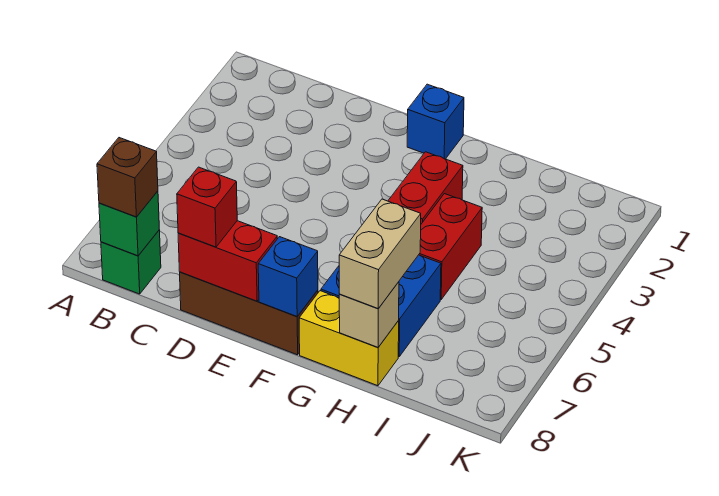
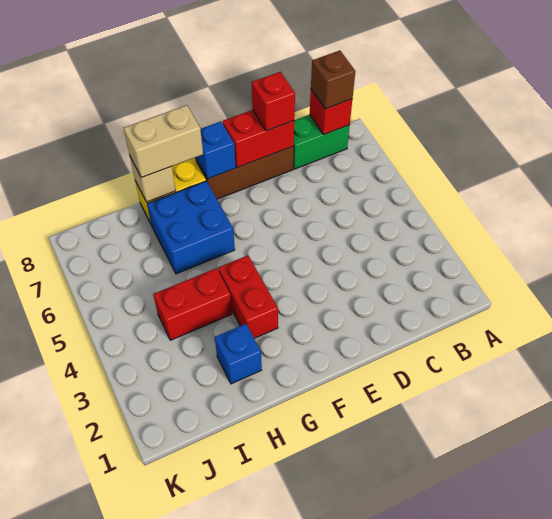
green 1x1 brick [101,230,161,294] -> green 1x2 brick [293,115,350,169]
green 1x1 brick [99,191,159,256] -> red 1x1 brick [310,89,352,135]
blue 1x1 brick [407,84,464,159] -> blue 1x1 brick moved to [215,324,262,384]
red 1x2 brick [419,194,482,300] -> red 1x2 brick turned to [153,268,232,340]
tan 1x2 brick [339,199,421,309] -> tan 1x2 brick turned to [124,105,203,178]

